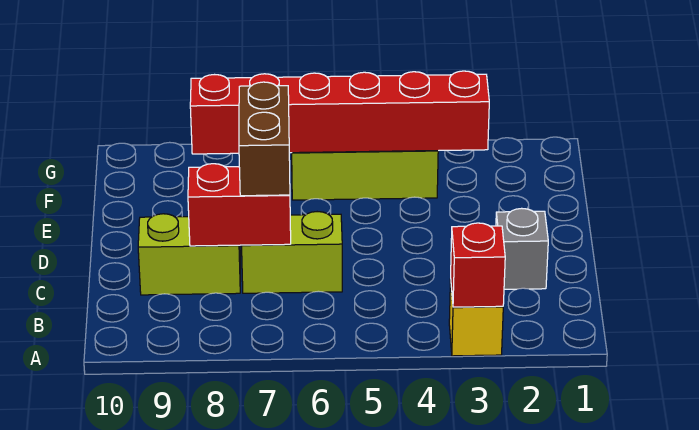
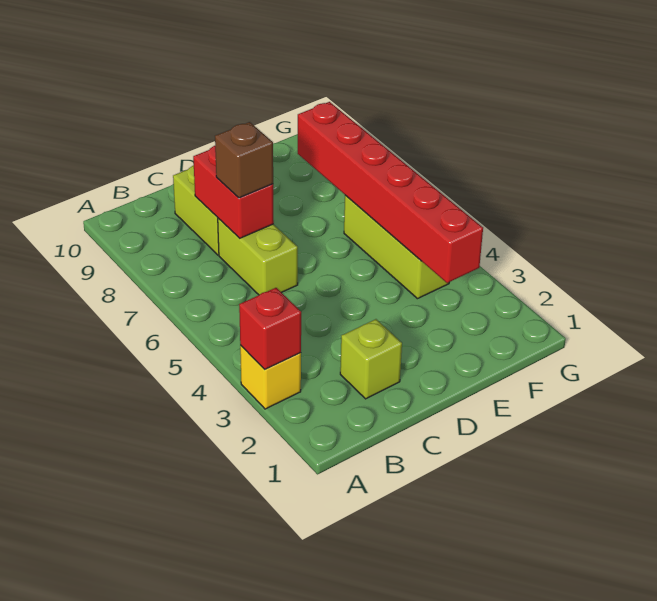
grey 1x1 brick [496,208,548,289] -> lime 1x1 brick [340,319,402,399]
brown 1x2 brick [239,82,290,196] -> brown 1x1 brick [215,122,273,198]

